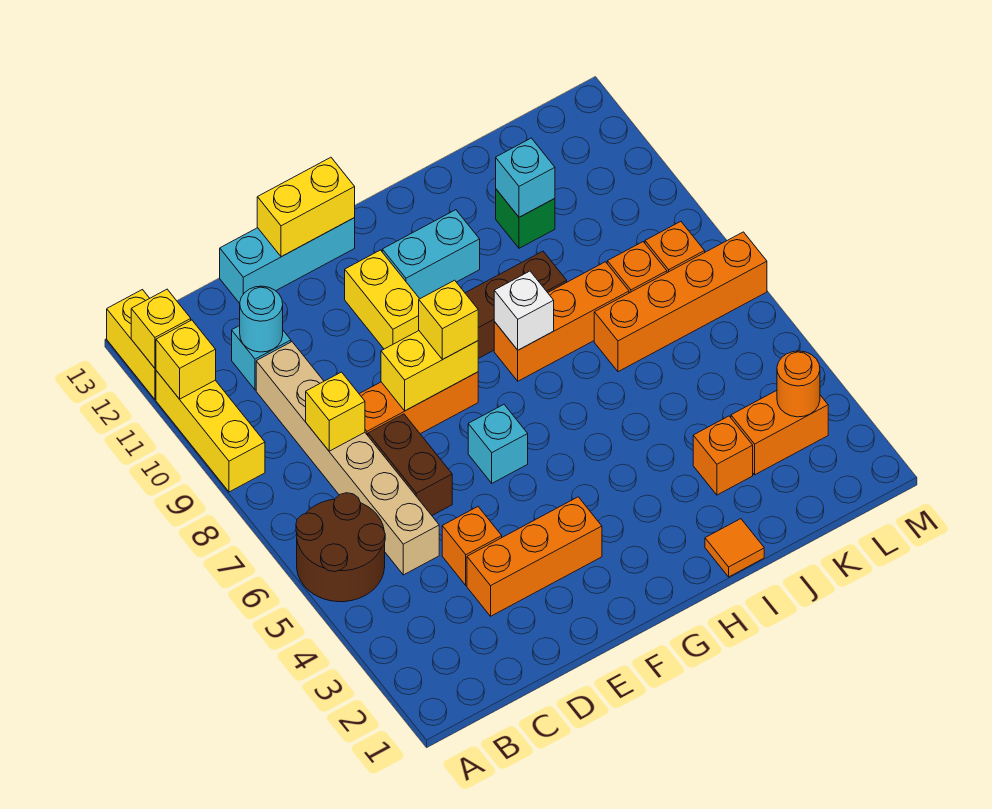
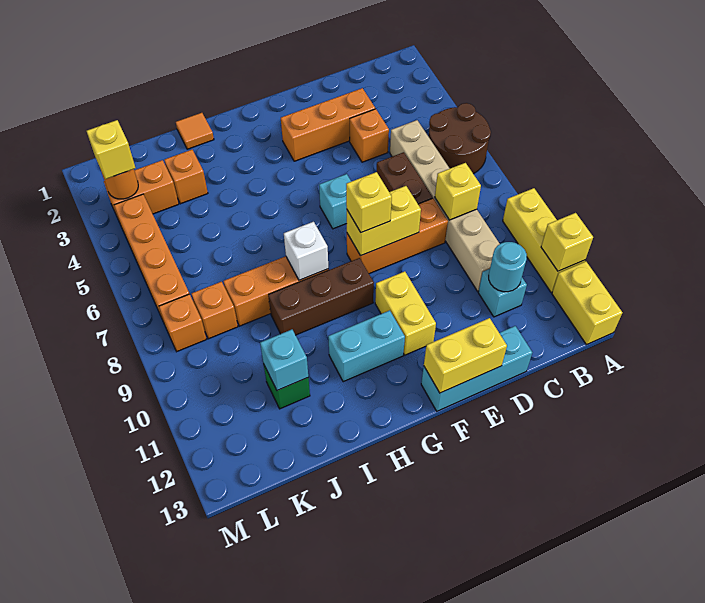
yellow 1x1 brick [131,289,191,368] -> yellow 1x1 brick moved to [87,120,135,179]
orange 1x4 brick [594,232,767,372] -> orange 1x4 brick turned to [114,194,189,322]

